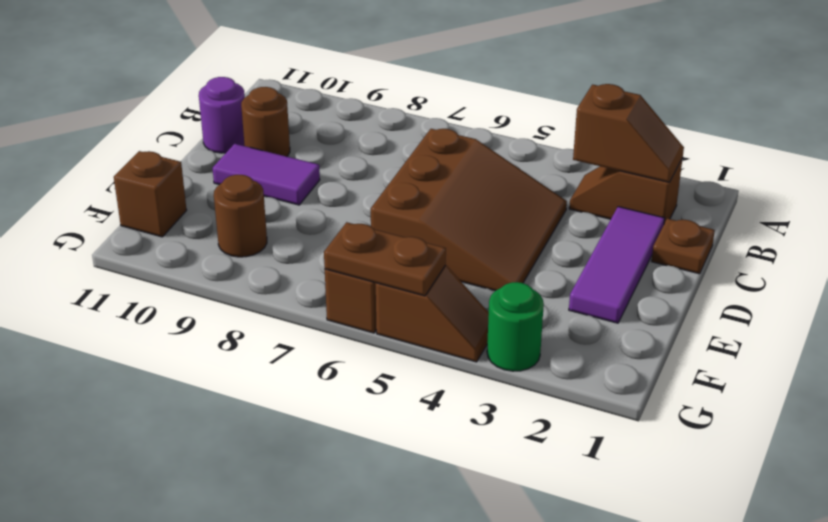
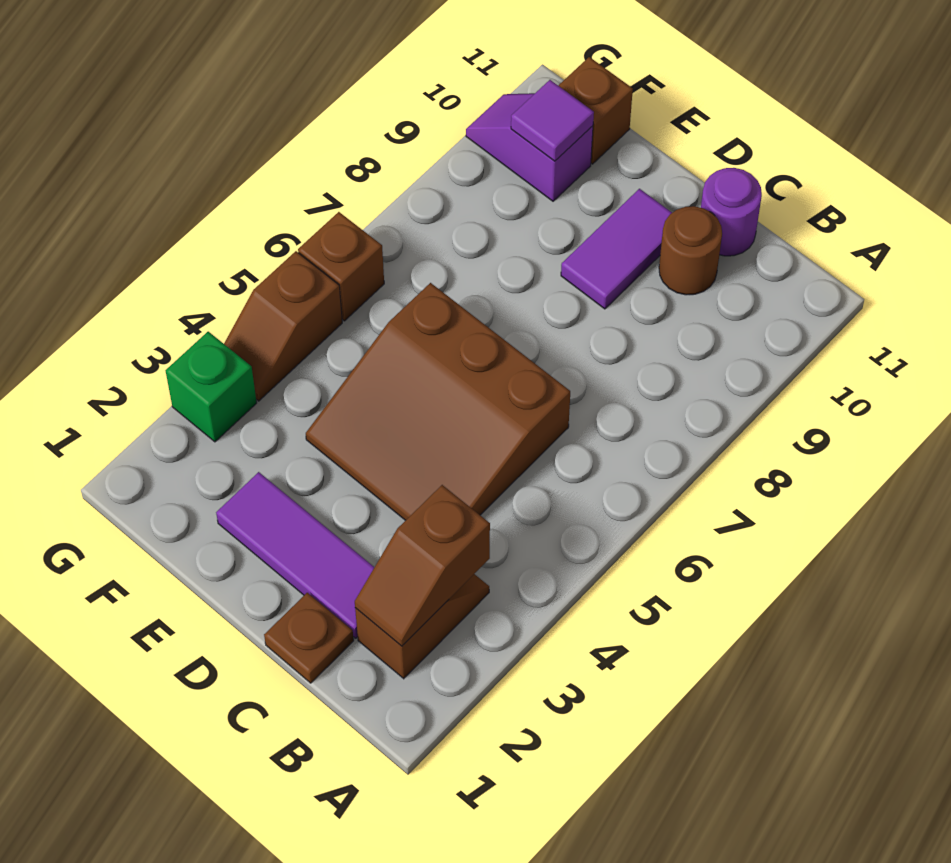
brown 1x1 round brick [214,175,267,257] -> none
none -> purple 1x2 slope [466,93,593,201]
none -> purple 1x1 tile [511,80,594,161]
green 1x1 round brick [487,282,544,371] -> green 1x1 brick [166,332,257,442]
brown 1x2 plate [324,222,446,296] -> none

